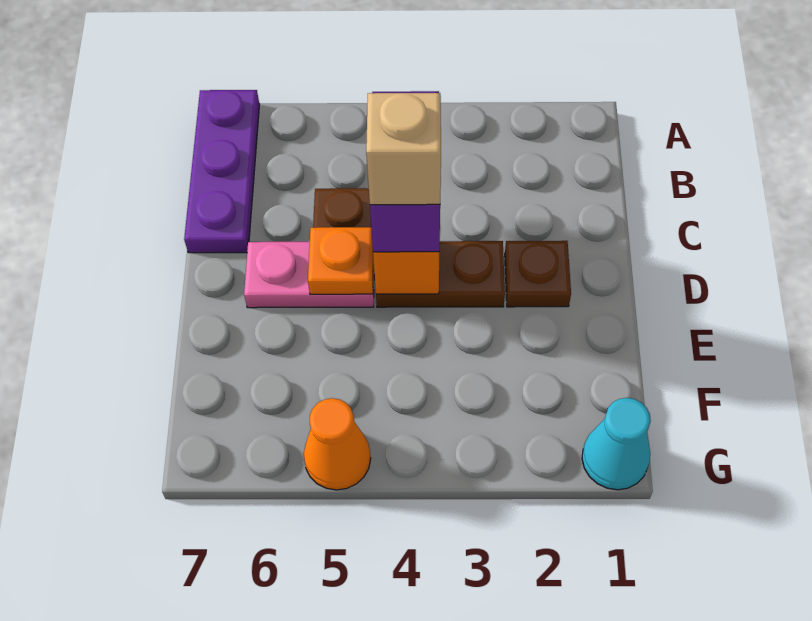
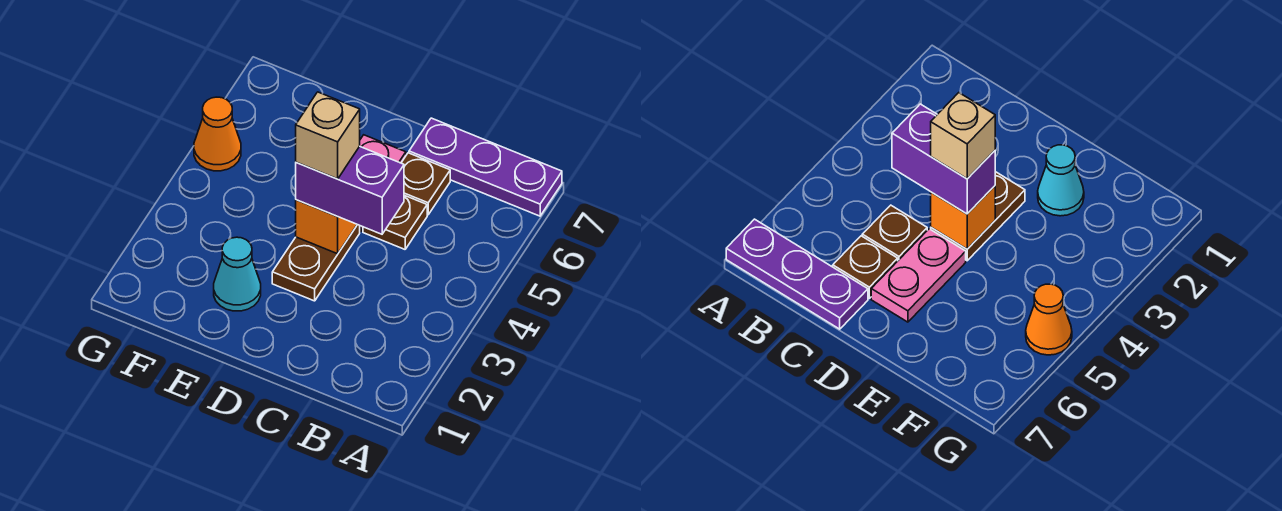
brown 1x1 plate [505,241,571,307] -> brown 1x1 plate moved to [401,153,450,215]
orange 1x1 plate [308,227,373,294] -> none
cyan 1x1 cone [582,398,651,490] -> cyan 1x1 cone moved to [214,237,261,311]

